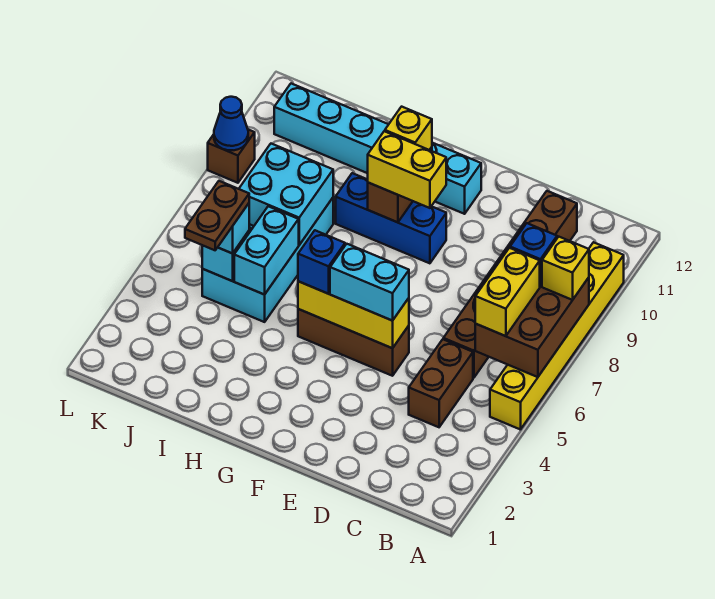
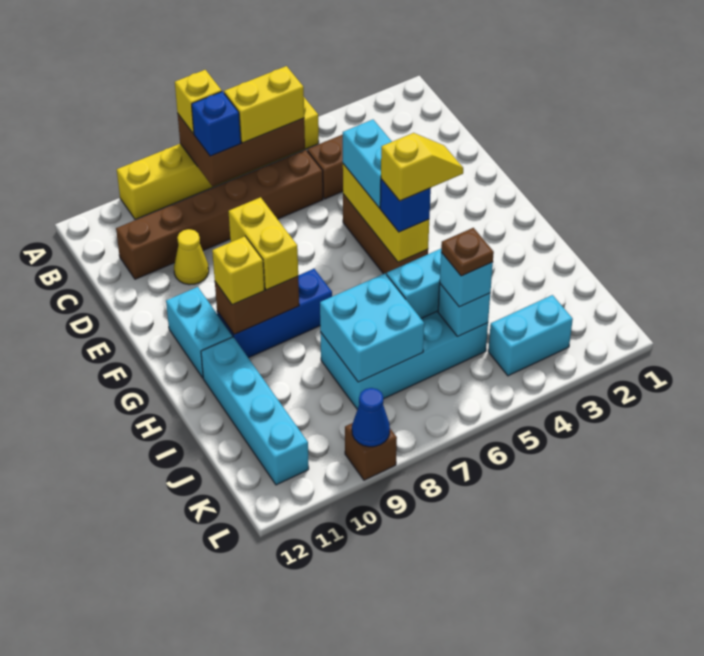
none -> yellow 1x1 cone [174,229,209,285]
blue 1x3 brick [336,173,446,263] -> blue 1x3 brick turned to [217,269,332,358]
none -> yellow 1x2 slope [381,133,463,201]
brown 1x2 plate [185,181,249,250] -> brown 1x1 plate [441,228,494,276]
none -> cyan 1x2 brick [488,295,573,376]

